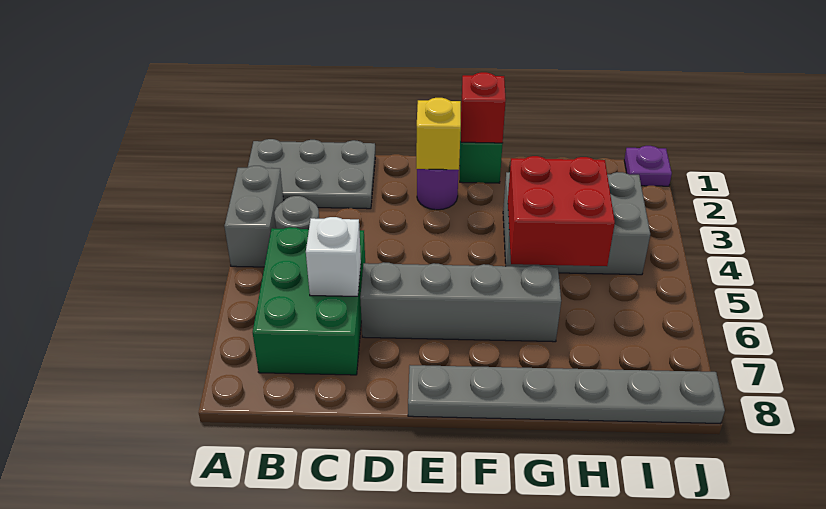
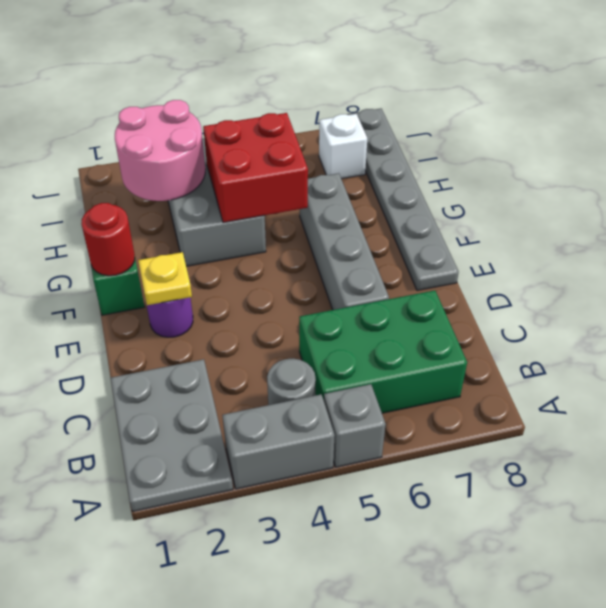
none -> grey 1x1 brick [324,384,386,467]
white 1x1 brick [306,217,361,296] -> white 1x1 brick moved to [319,114,367,179]
yellow 1x1 brick [416,98,461,170] -> yellow 1x1 plate [138,252,192,305]
red 1x1 brick [461,72,506,143] -> red 1x1 round brick [81,203,135,276]
none -> pink 2x2 round brick [115,100,205,201]
purple 1x1 plate [624,146,672,186] -> none

